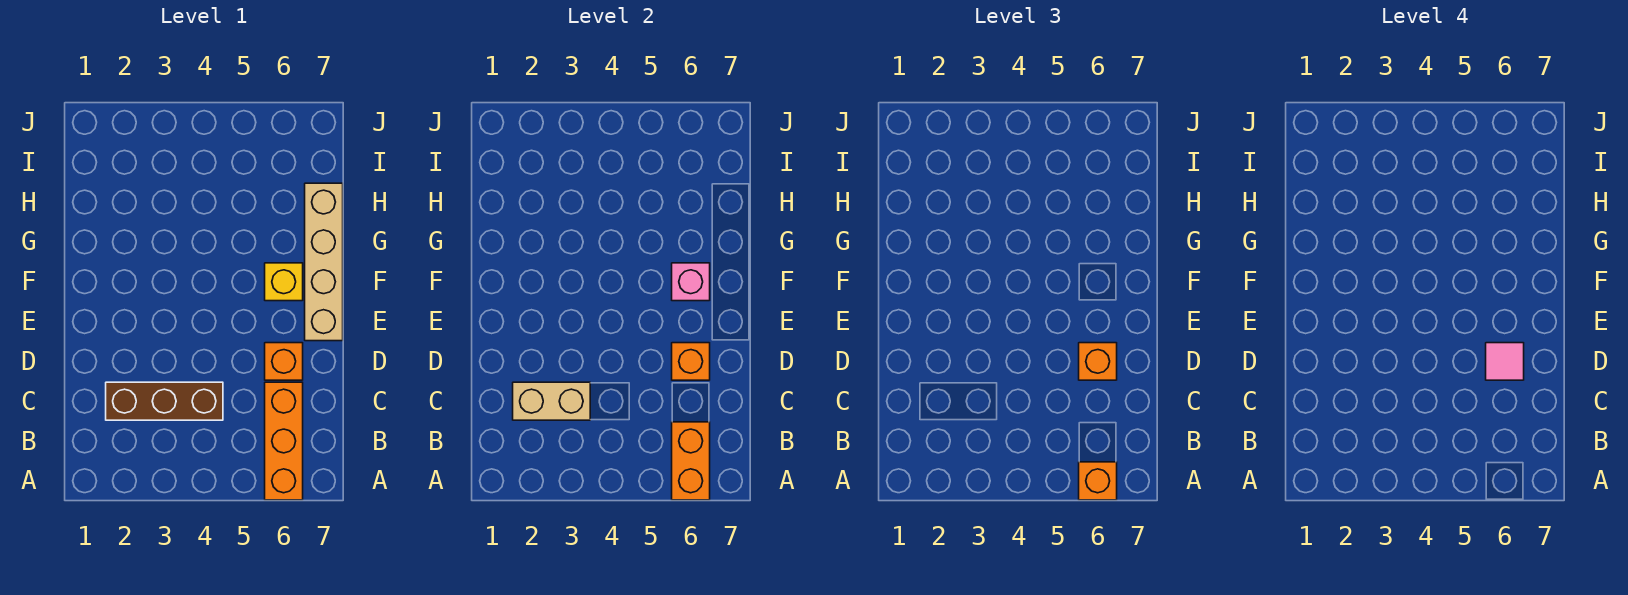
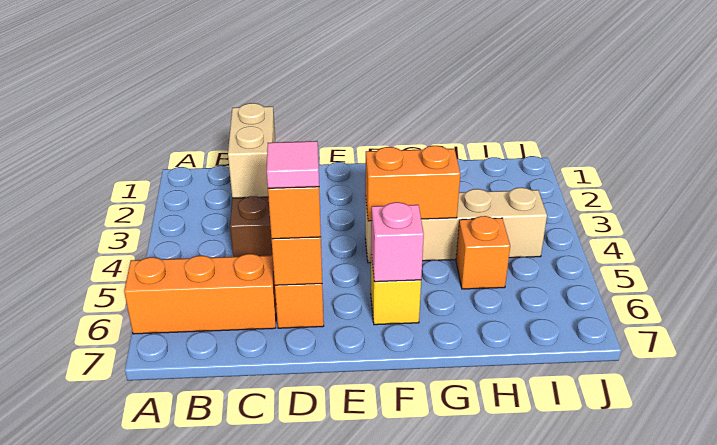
orange 1x2 brick [672,422,710,500] -> orange 1x2 brick moved to [365,146,460,221]
orange 1x1 brick [1079,462,1117,500] -> orange 1x1 brick moved to [456,216,510,289]
tan 1x4 brick [305,183,343,341] -> tan 1x4 brick moved to [365,188,547,263]

